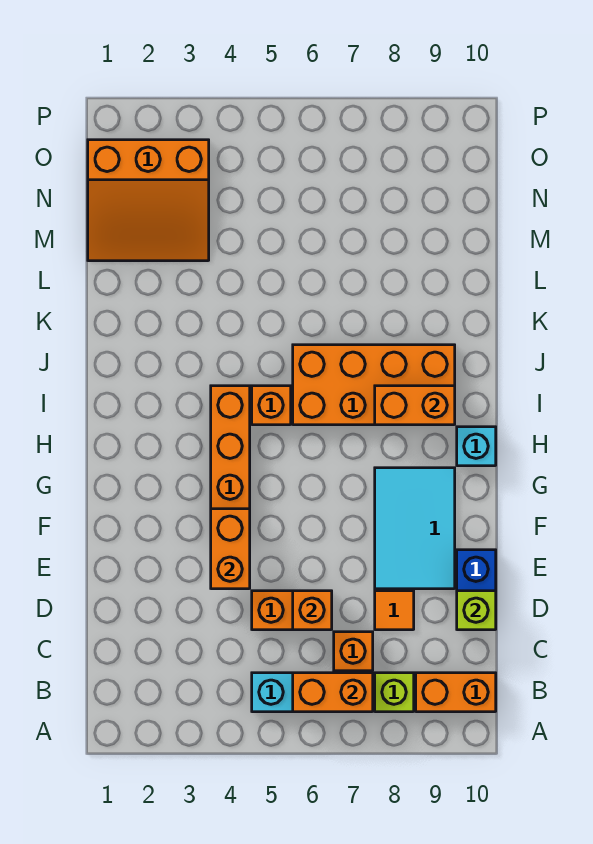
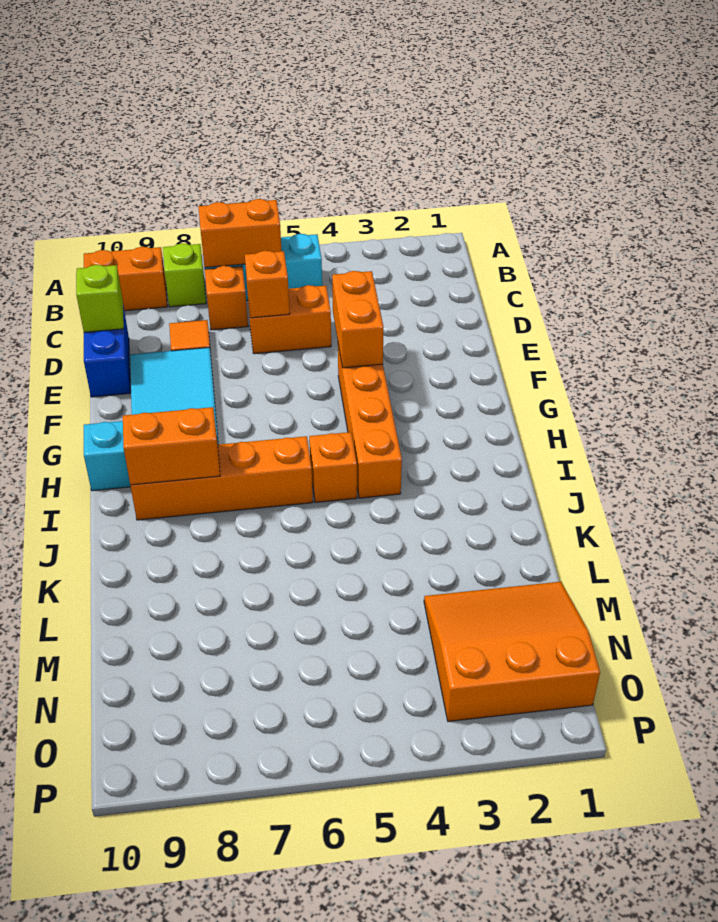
orange 2x4 brick [293,345,455,425] -> orange 1x4 brick [130,436,313,520]

